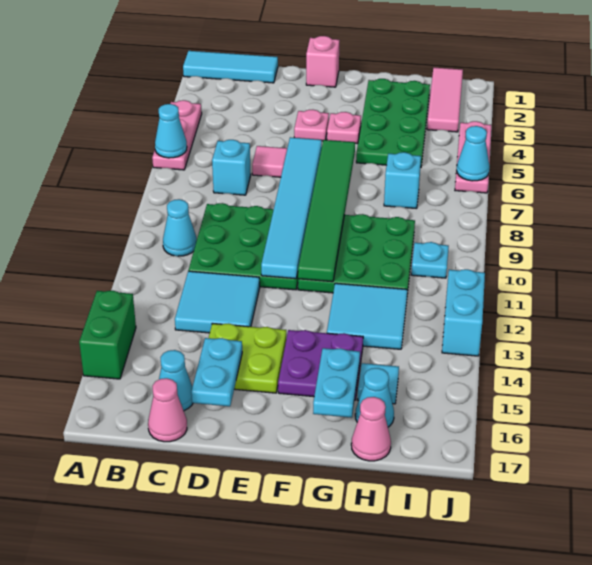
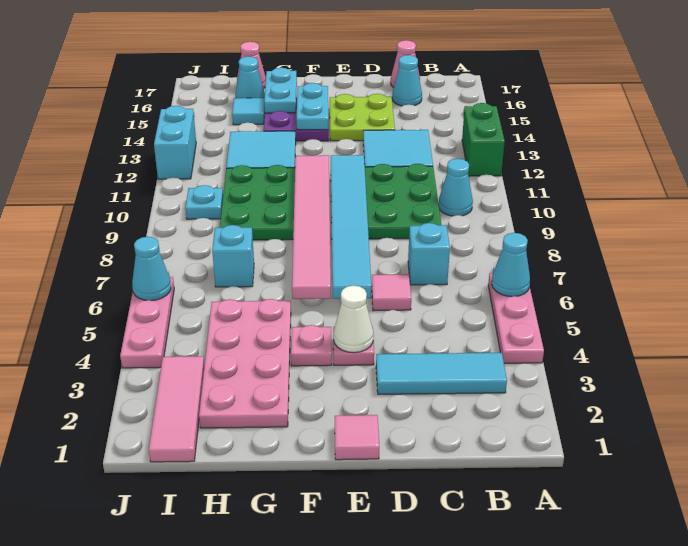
cyan 1x3 tile [183,51,278,83] -> cyan 1x3 tile moved to [376,353,507,394]
green 1x2 brick [79,291,136,379] -> green 1x2 brick moved to [462,103,505,176]
cyan 1x2 plate [191,338,242,406] -> cyan 1x2 plate moved to [297,83,329,130]
pink 1x1 brick [306,36,339,87] -> pink 1x1 tile [335,415,379,460]
none -> white 1x1 cone [333,286,374,353]
green 1x6 tile [298,140,355,282] -> pink 1x6 tile [292,155,331,299]
green 2x4 plate [356,79,430,168] -> pink 2x4 plate [199,299,291,428]

